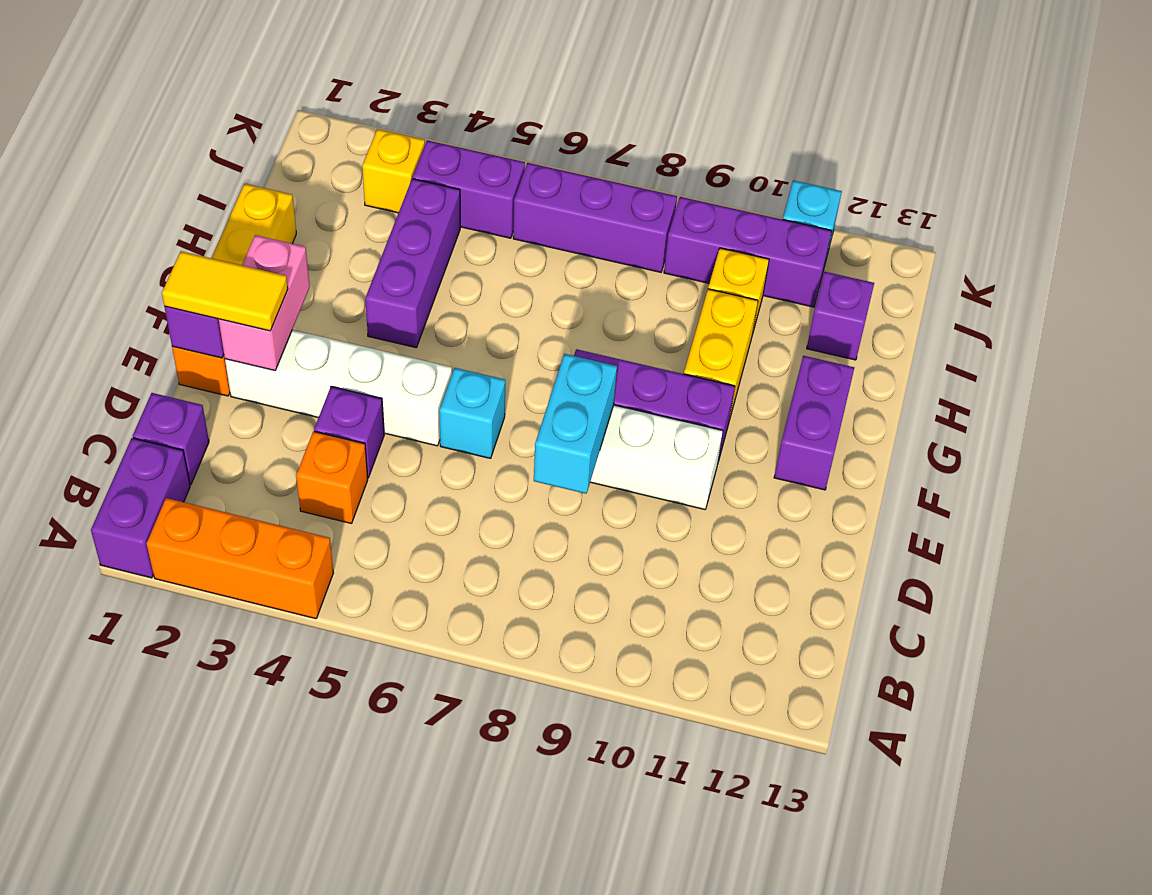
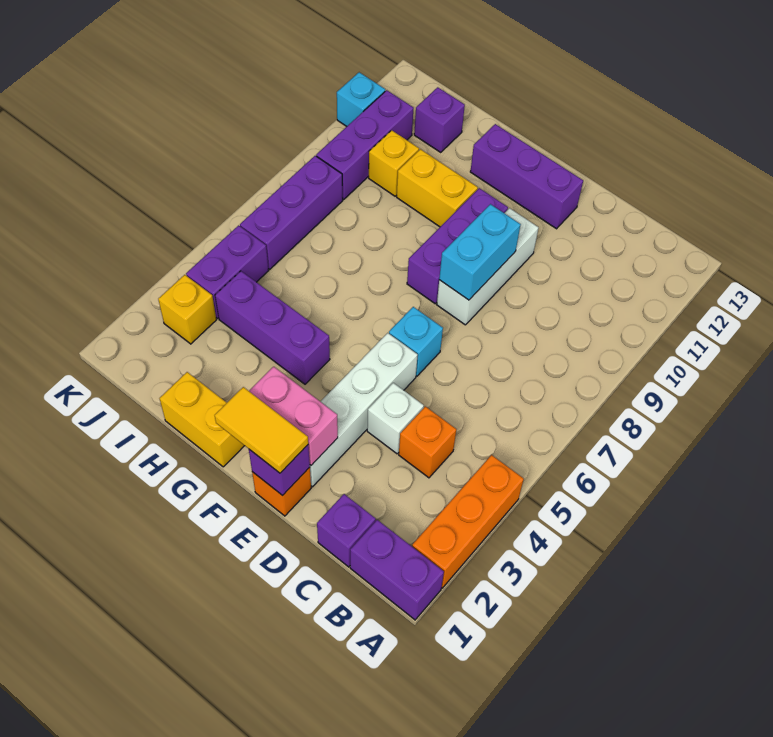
purple 1x1 brick [314,387,384,478] -> white 1x1 brick [367,383,424,454]
cyan 1x2 brick [534,354,617,494] -> cyan 1x2 brick turned to [439,204,521,300]
yellow 1x2 tile [162,251,288,331] -> yellow 1x2 tile turned to [215,387,308,473]
purple 1x2 brick [774,356,854,490] -> purple 1x3 brick [470,124,583,229]

